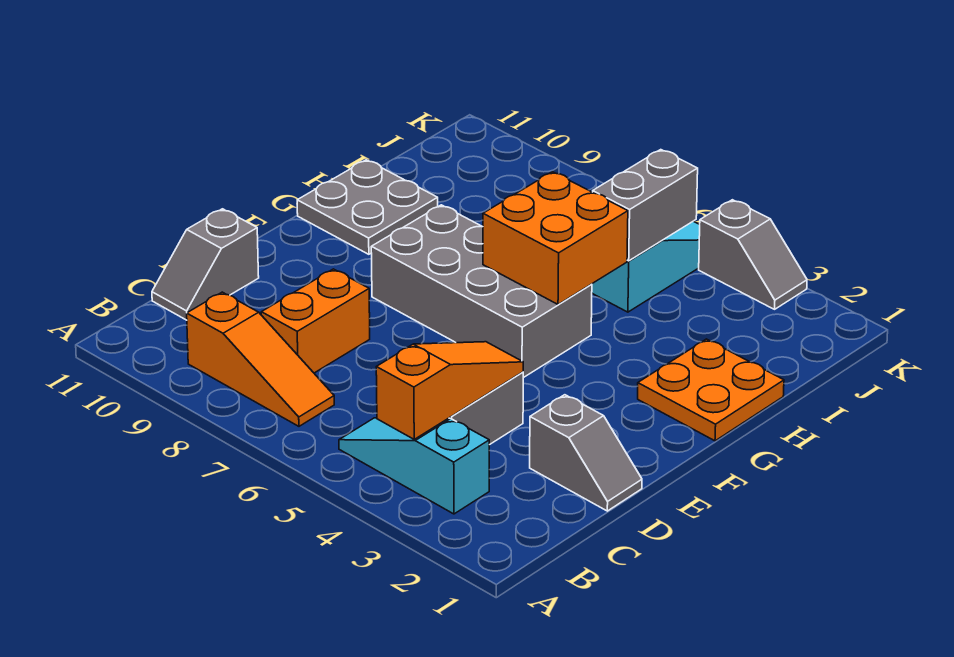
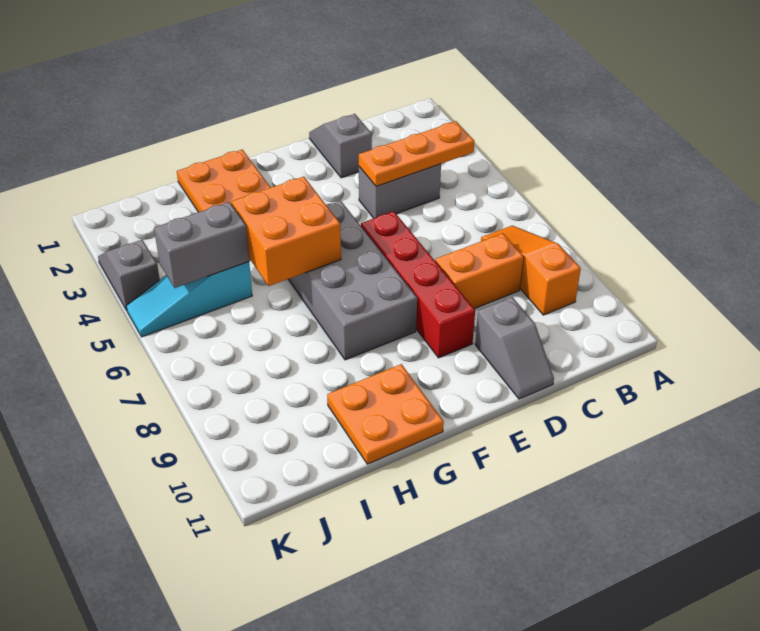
cyan 1x3 slope [339,418,489,514] -> none
orange 1x3 slope [376,342,523,439] -> orange 1x3 plate [359,121,474,186]
grey 1x2 slope [152,209,259,320] -> grey 1x2 slope turned to [475,297,554,399]
none -> red 1x4 brick [361,211,475,358]
grey 2x2 plate [297,160,438,254] -> orange 2x2 plate [327,364,444,464]

